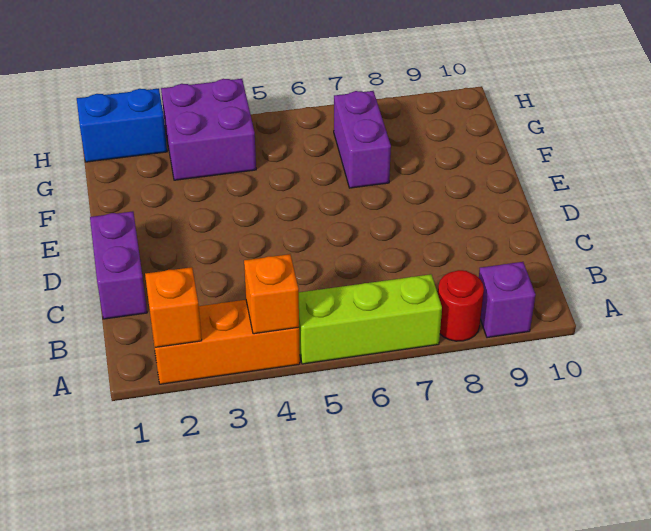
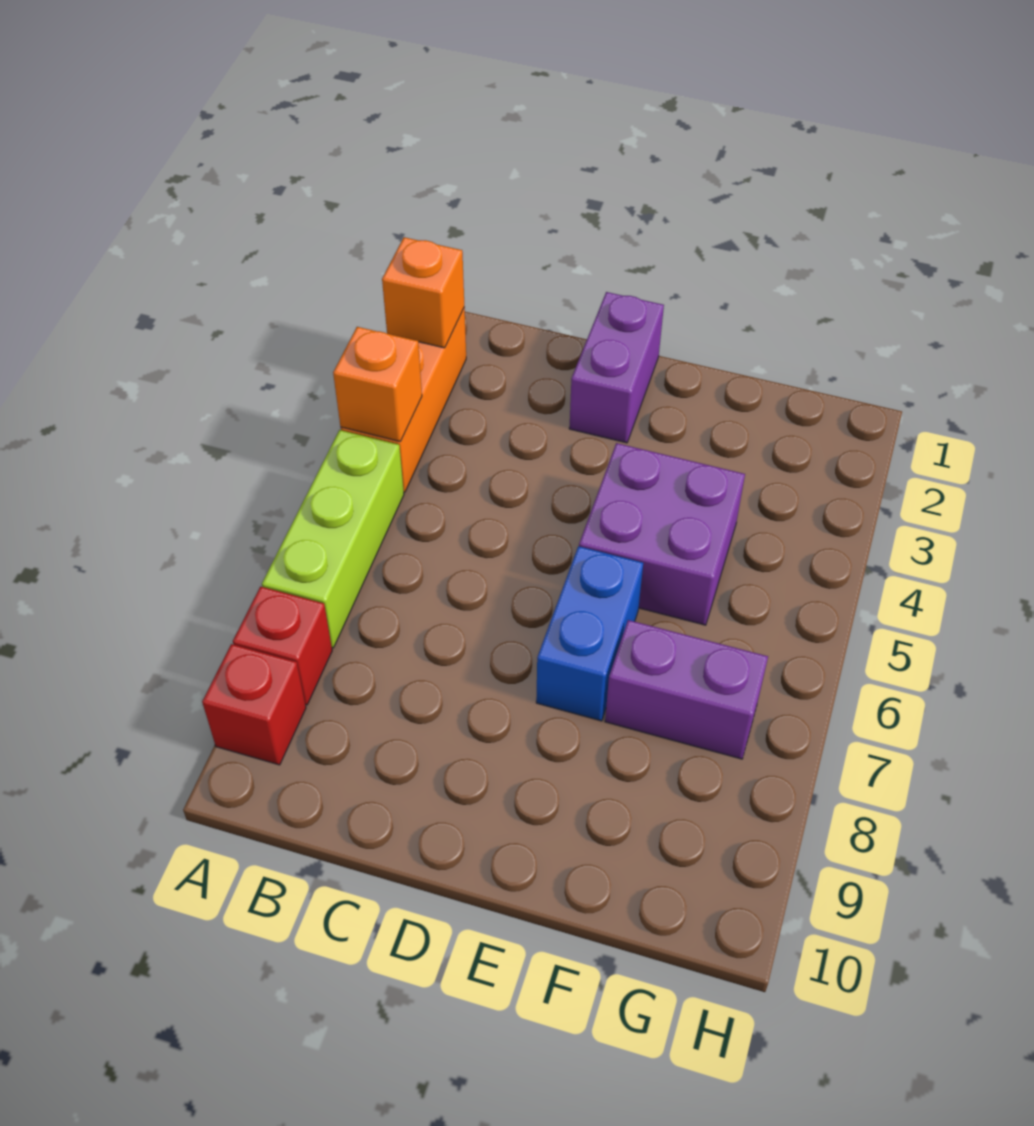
red 1x1 round brick [438,270,484,341] -> red 1x1 brick [233,587,332,705]
purple 1x1 brick [479,262,535,338] -> red 1x1 brick [202,644,306,765]
purple 1x2 brick [90,211,147,319] -> purple 1x2 brick turned to [569,292,664,443]
purple 2x2 brick [161,79,256,180] -> purple 2x2 brick moved to [579,443,745,625]
blue 1x2 brick [77,88,167,162] -> blue 1x2 brick moved to [536,546,643,721]

